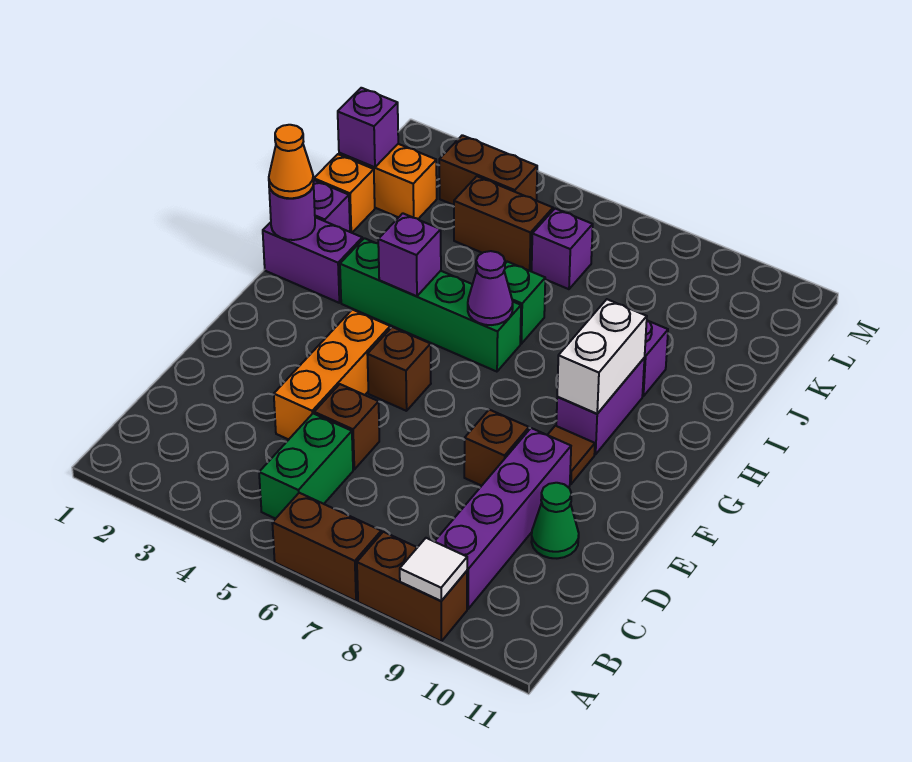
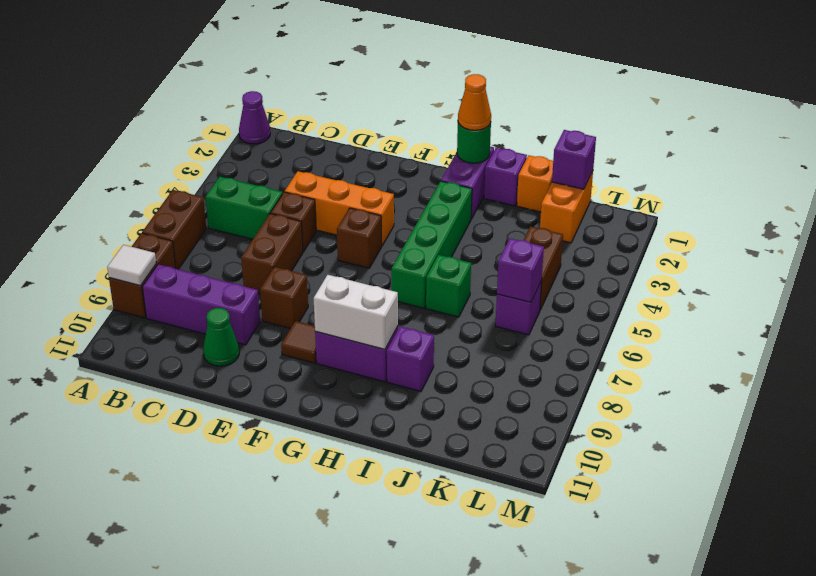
purple 1x4 brick [434,428,571,609] -> purple 1x3 brick [142,264,260,345]
purple 1x1 round brick [269,184,315,240] -> green 1x1 round brick [457,123,491,163]
purple 1x1 brick [378,213,441,296] -> purple 1x1 brick moved to [497,239,544,302]
purple 1x1 cone [468,251,513,325] -> purple 1x1 cone moved to [239,91,270,144]
brown 1x2 brick [439,135,537,205] -> brown 1x2 brick moved to [241,214,303,293]

